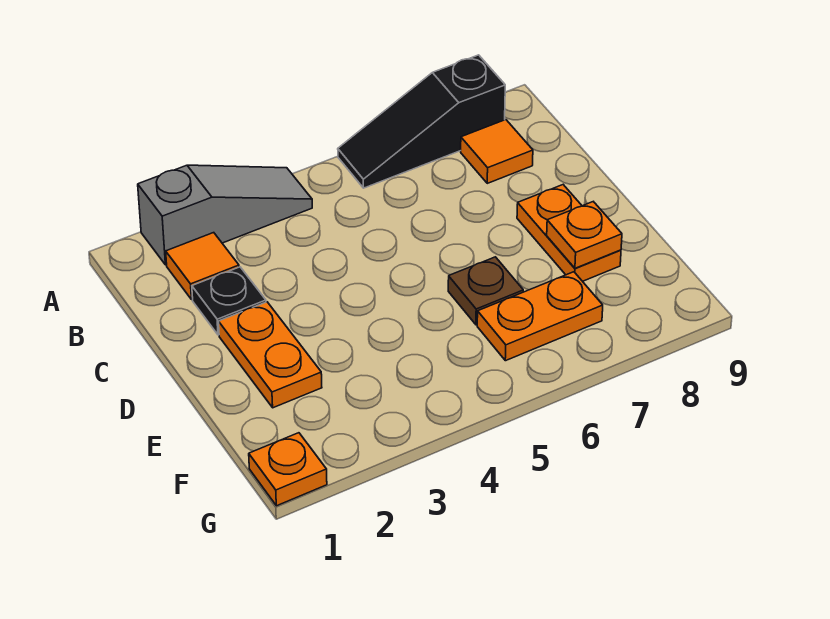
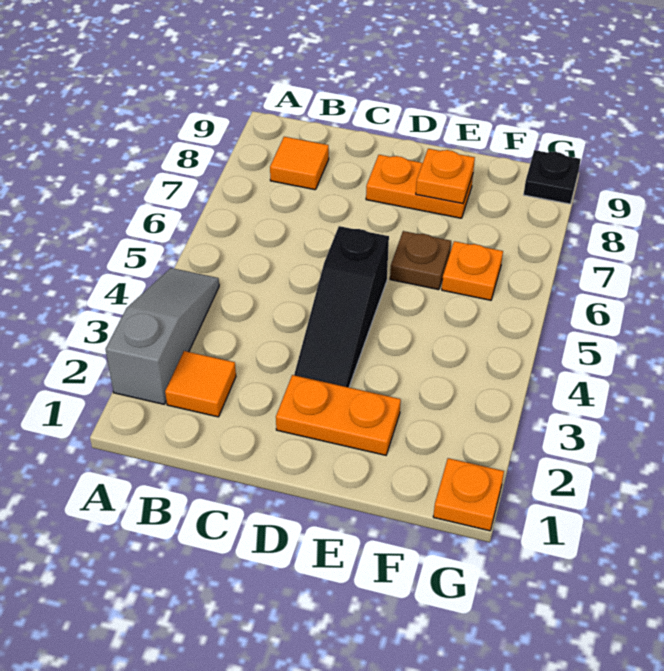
black 1x3 slope [338,55,505,188] -> black 1x3 slope moved to [294,226,389,387]
black 1x1 plate [192,267,266,335] -> black 1x1 plate moved to [524,150,581,204]
orange 1x2 plate [477,272,603,361] -> orange 1x1 plate [442,241,503,300]

